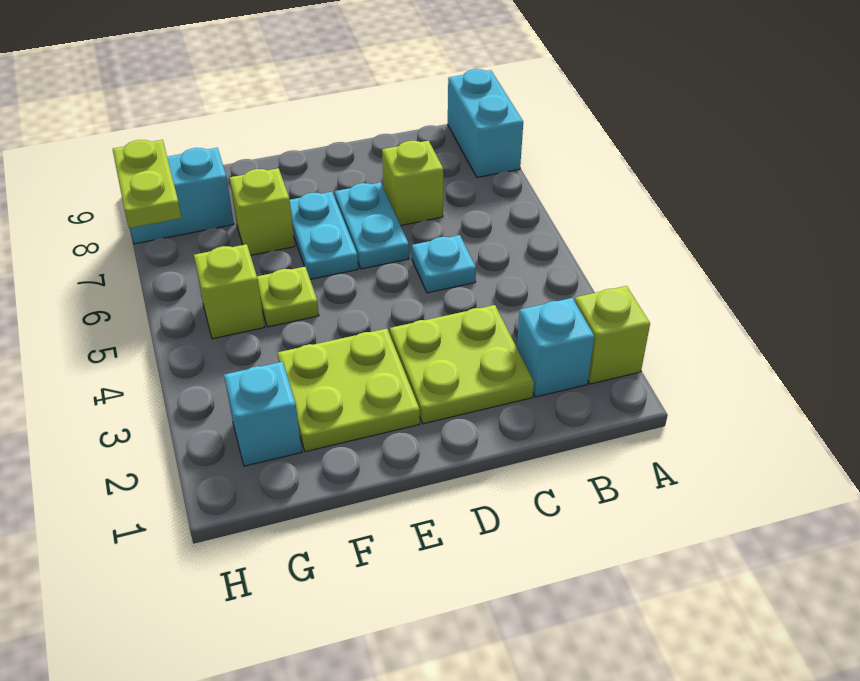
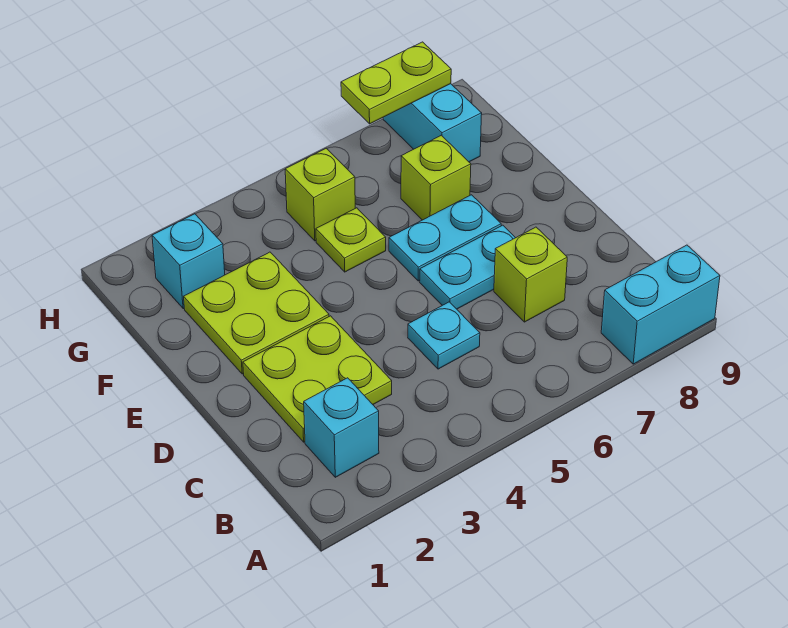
lime 1x1 brick [575,286,650,384] -> none

